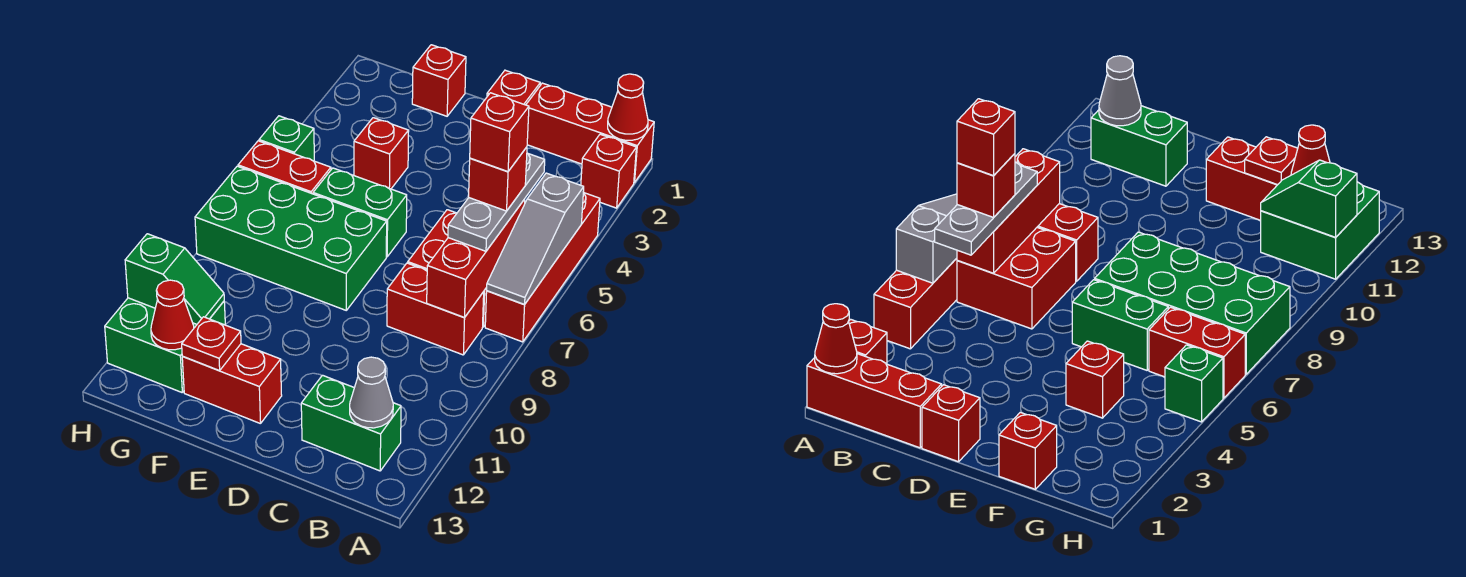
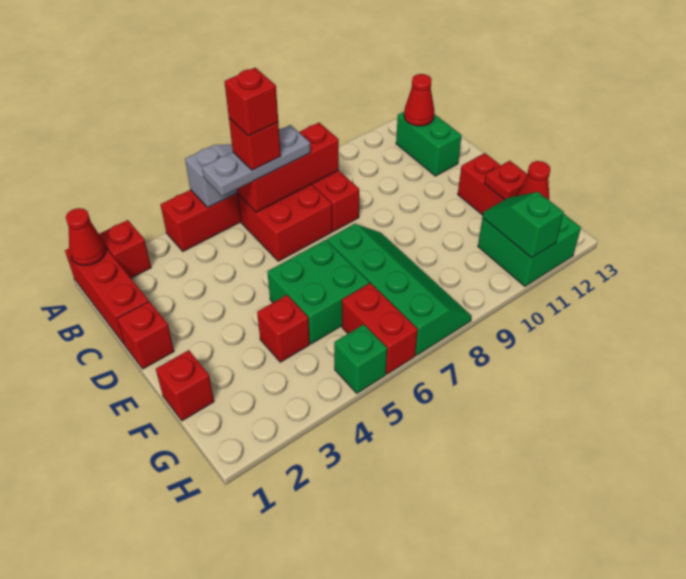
grey 1x1 cone [350,357,393,428] -> red 1x1 cone [404,74,435,126]
green 1x2 brick [313,168,407,257] -> green 2x2 brick [267,240,369,344]
green 2x4 brick [195,166,387,310] -> green 2x4 slope [327,224,472,355]

